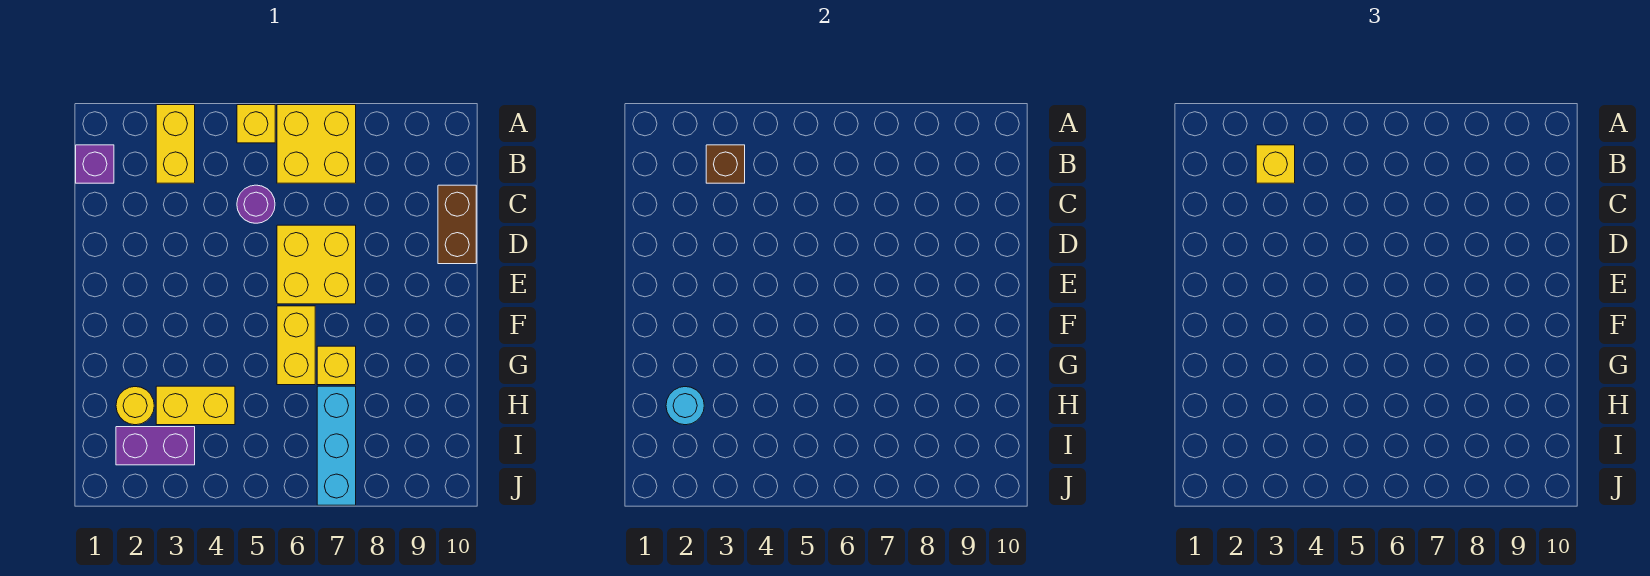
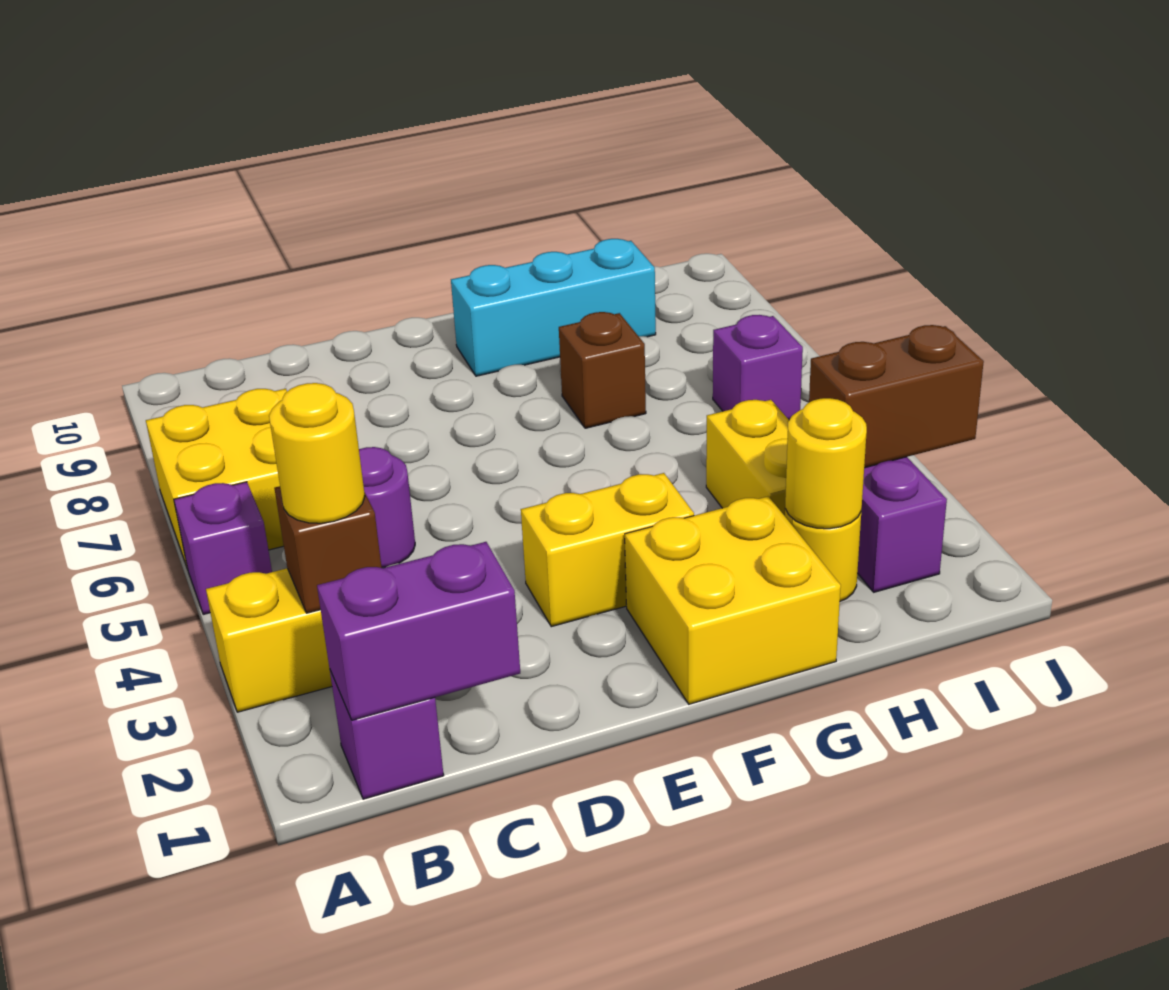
yellow 1x1 brick [237,105,275,143] -> purple 1x1 brick [174,482,272,614]
none -> purple 1x2 brick [317,542,520,720]
yellow 1x1 brick [1256,145,1295,183] -> yellow 1x1 round brick [269,383,365,523]
brown 1x2 brick [438,185,476,264] -> brown 1x2 brick moved to [809,325,984,468]
yellow 2x2 brick [277,225,356,304] -> yellow 2x2 brick moved to [625,496,841,704]
yellow 1x2 brick [277,306,315,385] -> yellow 1x2 brick moved to [521,473,694,627]
yellow 1x1 brick [317,346,356,385] -> brown 1x1 brick [559,312,646,428]
cyan 1x1 round brick [666,387,704,425] -> yellow 1x1 round brick [785,398,867,529]
cyan 1x3 brick [317,386,356,505] -> cyan 1x3 brick moved to [451,239,656,376]
none -> purple 1x1 brick [713,315,803,420]

